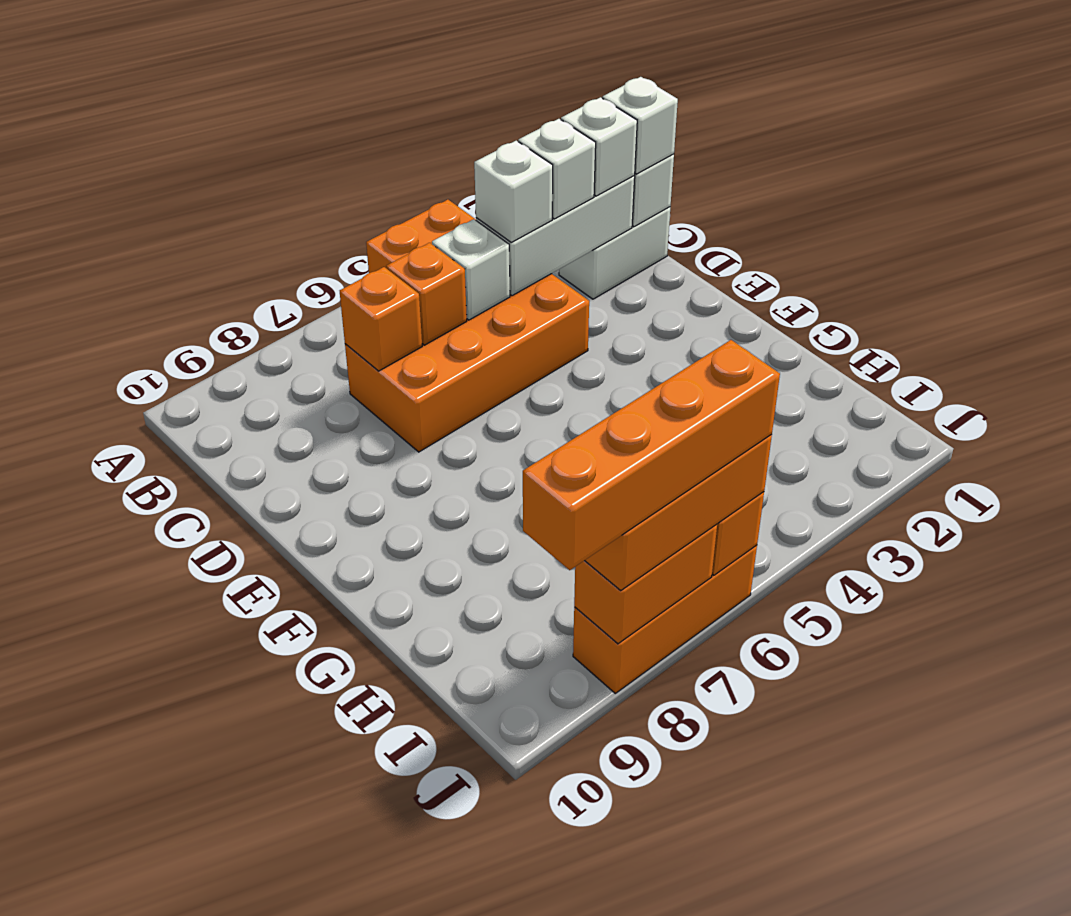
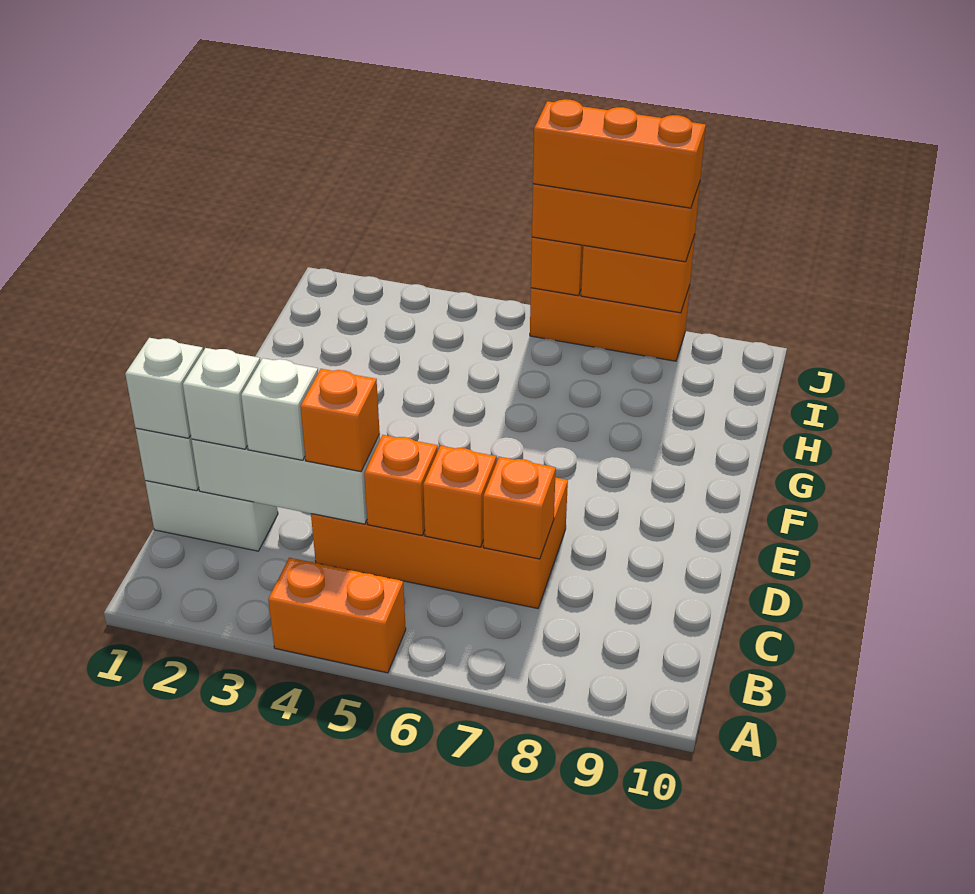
white 1x1 brick [474,141,553,242] -> orange 1x1 brick [300,369,380,472]
white 1x1 brick [432,219,510,320] -> orange 1x1 brick [364,435,438,535]
orange 1x4 brick [523,340,780,570] -> orange 1x3 brick [533,99,706,208]

